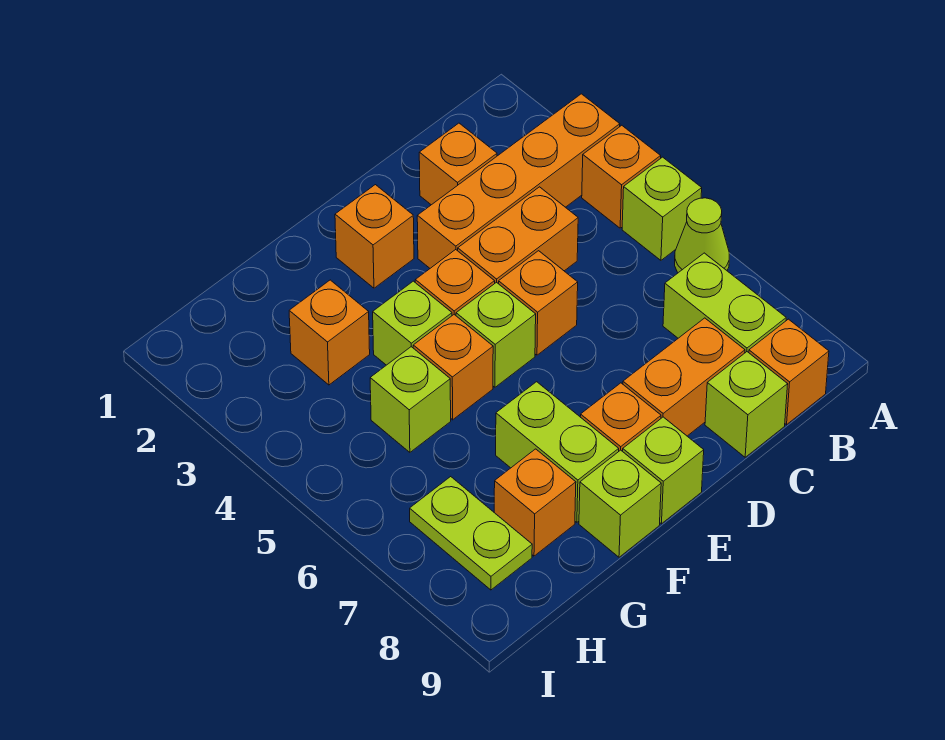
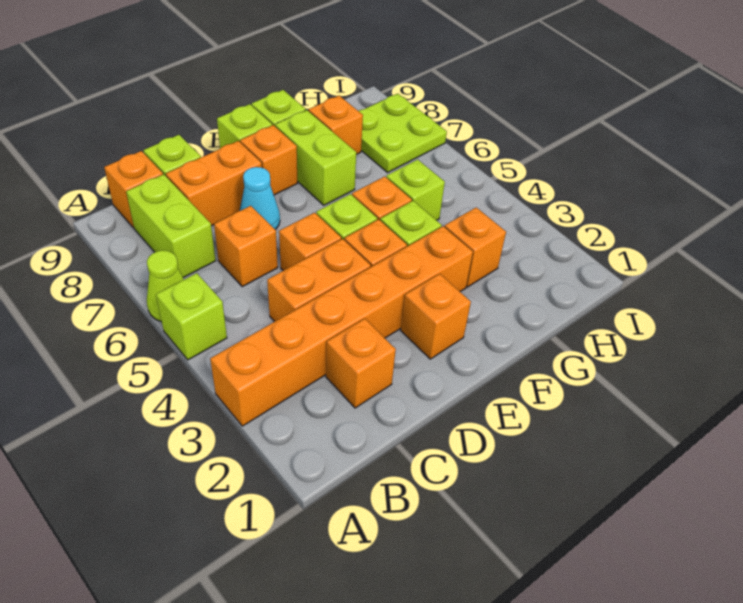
orange 1x4 brick [417,94,620,268] -> orange 1x6 brick [210,226,473,426]
orange 1x1 brick [582,125,661,228] -> orange 1x1 brick moved to [214,206,278,287]
none -> cyan 1x1 cone [240,167,280,230]
lime 1x2 plate [410,477,532,590] -> lime 2x2 plate [359,94,447,172]

